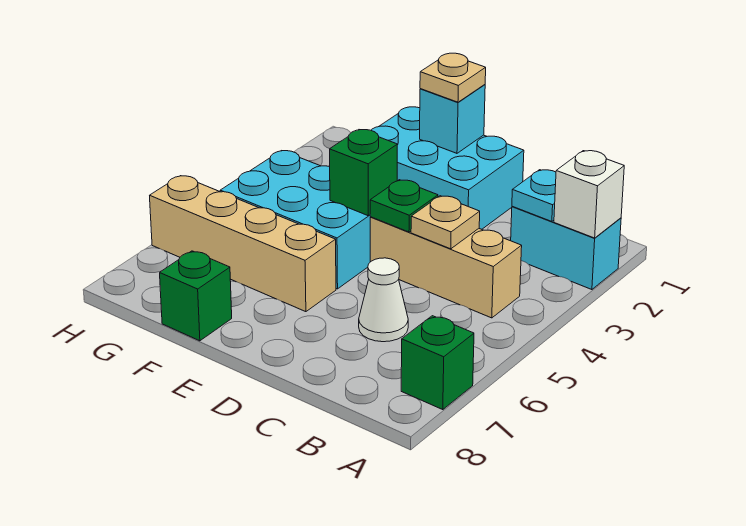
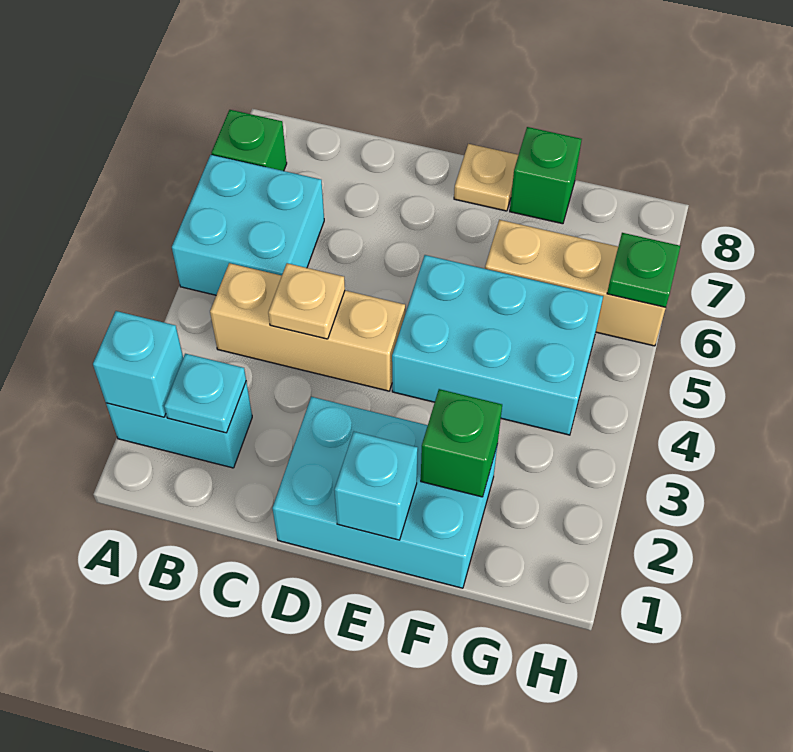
white 1x1 brick [554,151,624,238] -> cyan 1x1 brick [93,311,183,417]
none -> cyan 2x2 brick [172,155,324,295]
white 1x1 cone [359,258,408,342] -> none
green 1x1 plate [370,180,438,232] -> green 1x1 plate moved to [607,233,680,308]
tan 1x1 plate [420,53,486,102] -> tan 1x1 plate moved to [454,144,518,211]
green 1x1 brick [330,130,397,216] -> green 1x1 brick moved to [421,389,502,497]
tan 1x4 brick [150,176,336,312] -> tan 1x3 brick [485,220,666,346]

